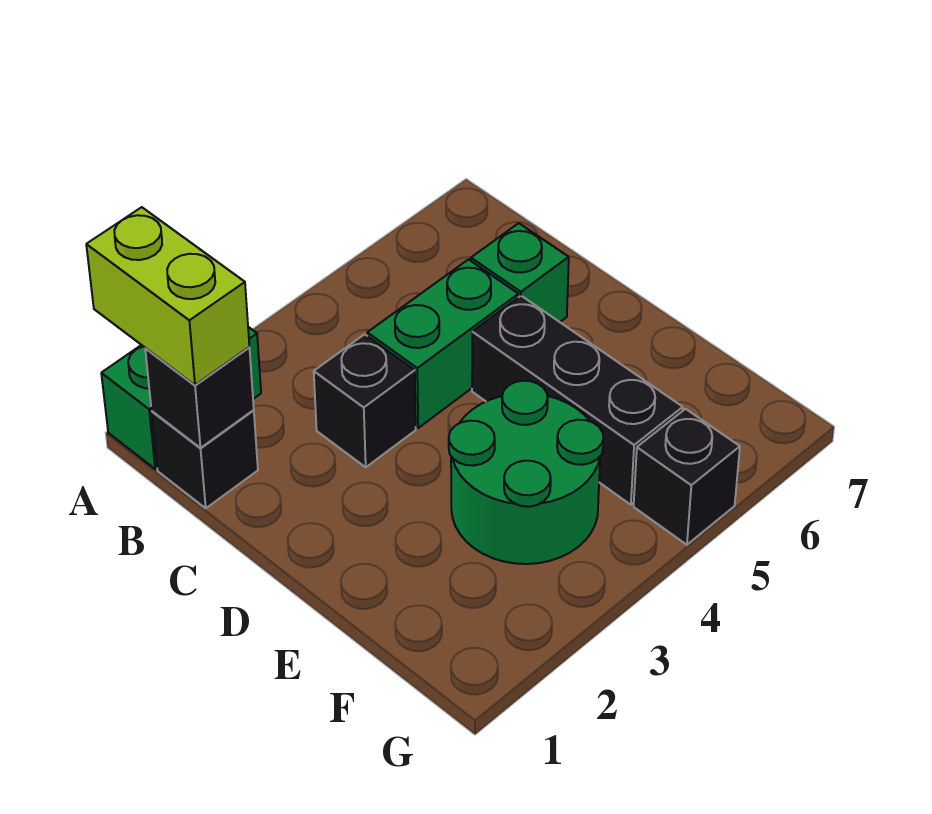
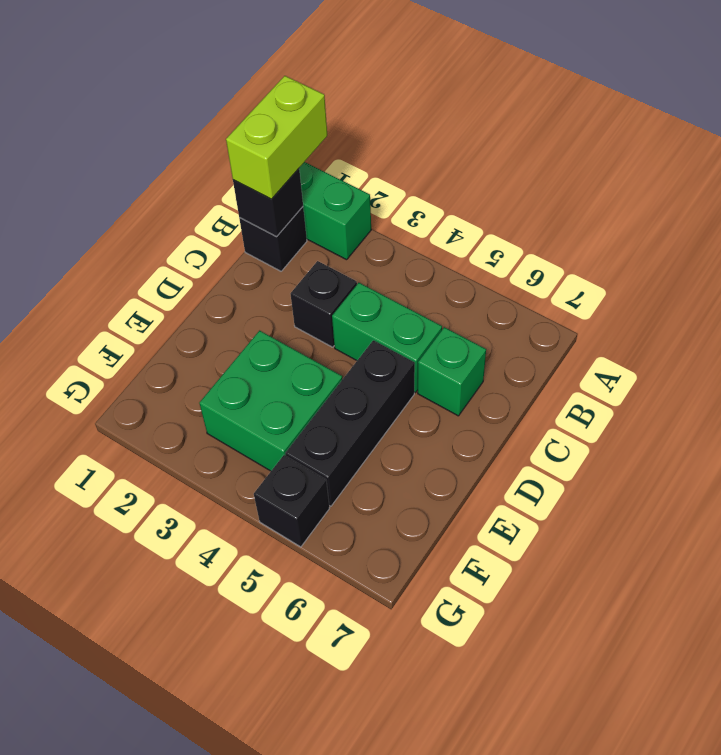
green 2x2 round brick [449,381,604,564] -> green 2x2 brick [199,331,343,471]

